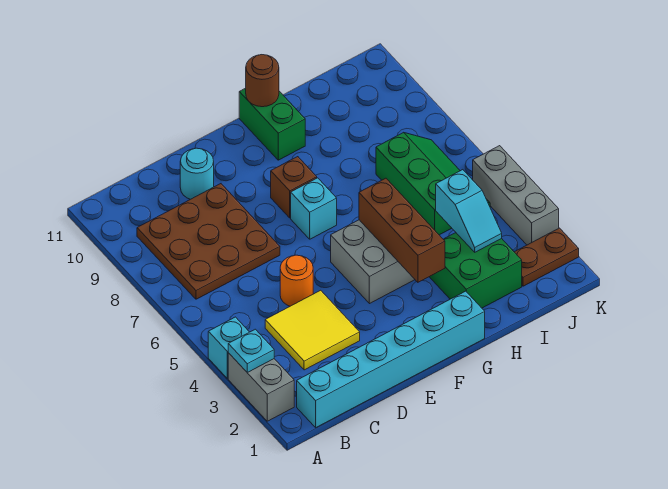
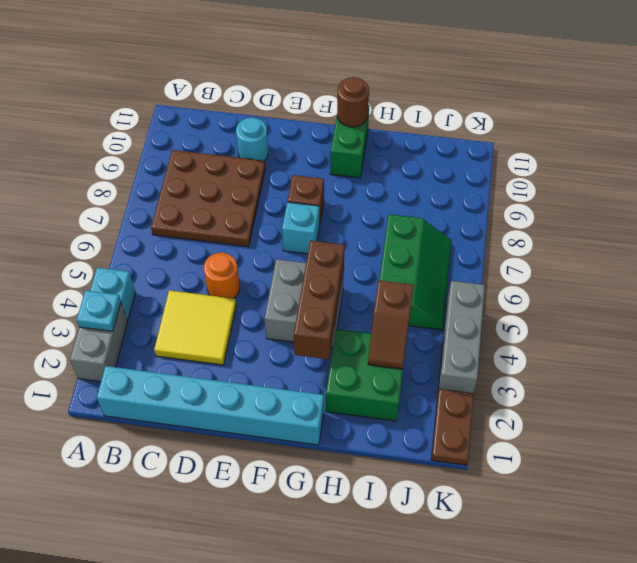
cyan 1x2 slope [436,170,502,252] -> brown 1x2 slope [368,280,413,369]
brown 1x2 plate [515,228,579,286] -> brown 1x2 plate turned to [431,389,474,465]

